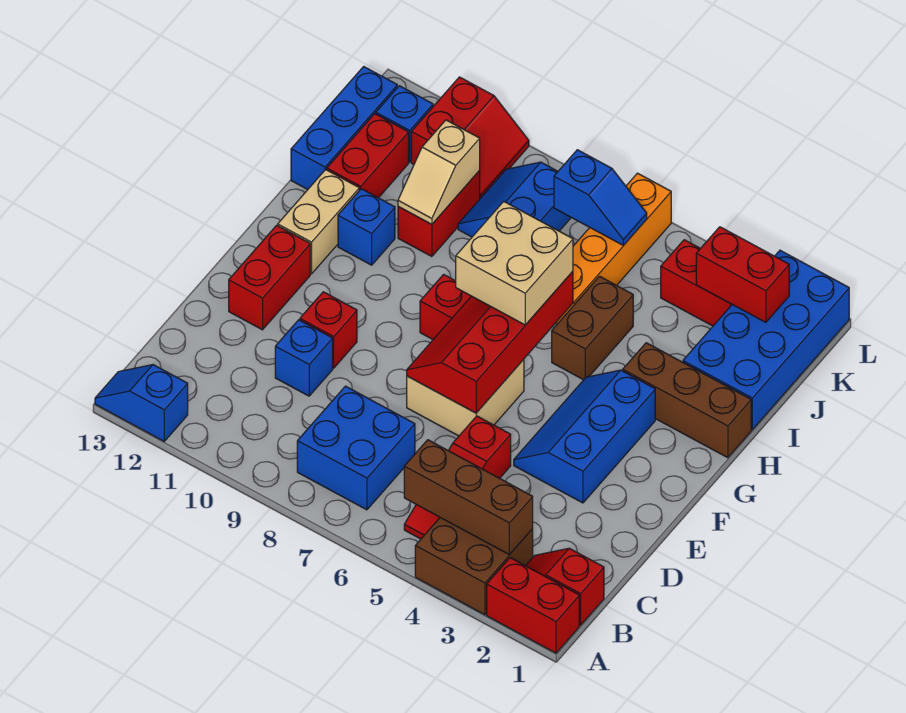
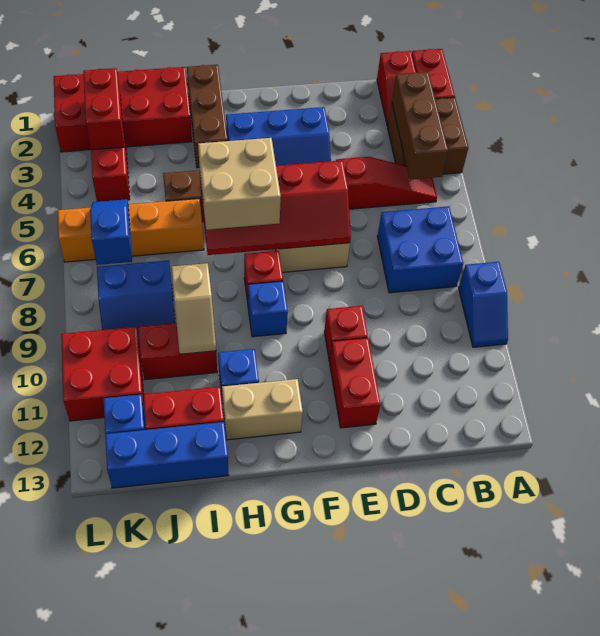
blue 1x2 slope [95,365,188,441] -> blue 1x2 slope moved to [459,262,508,347]
blue 1x1 brick [275,320,333,396] -> blue 1x1 brick moved to [248,281,288,337]
red 1x2 brick [229,225,310,330] -> red 1x2 brick turned to [330,338,381,428]
blue 2x4 brick [683,250,849,430] -> red 2x4 brick [54,67,192,152]
tan 1x2 slope [398,120,480,224] -> tan 1x2 slope turned to [171,263,216,354]
red 2x2 slope [411,77,529,198] -> red 2x2 brick [61,327,144,421]

